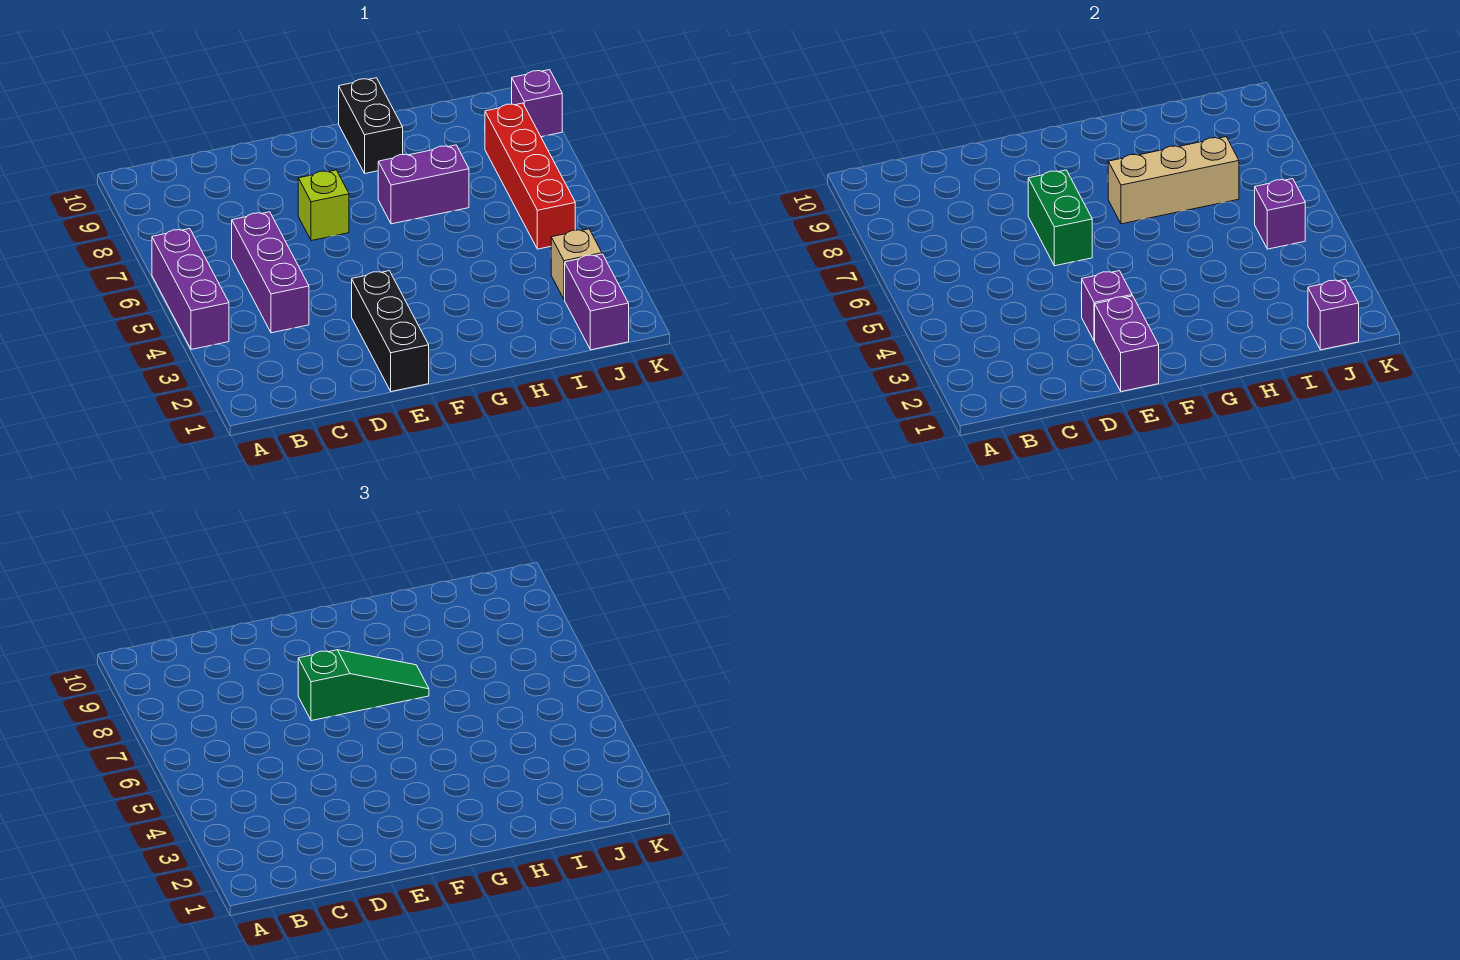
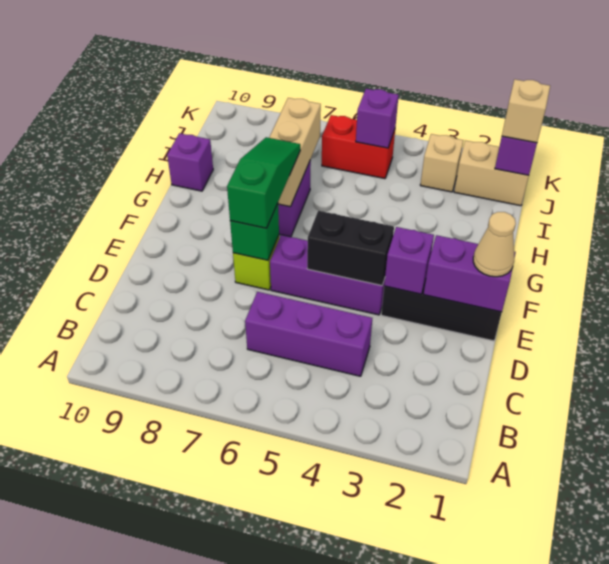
purple 1x3 brick [152,229,229,350] -> purple 1x3 brick moved to [270,235,385,315]
none -> tan 1x1 cone [473,212,516,277]
green 1x2 brick [1028,170,1092,266] -> green 1x1 brick [230,203,279,260]
black 1x2 brick [339,78,403,173] -> black 1x2 brick moved to [307,211,394,286]
purple 1x2 brick [565,254,629,350] -> tan 1x2 brick [454,140,529,206]
none -> tan 1x1 brick [502,79,550,143]
red 1x4 brick [485,103,575,249] -> red 1x2 brick [322,115,395,179]
purple 1x1 brick [512,70,562,137] -> purple 1x1 brick moved to [167,133,213,191]

